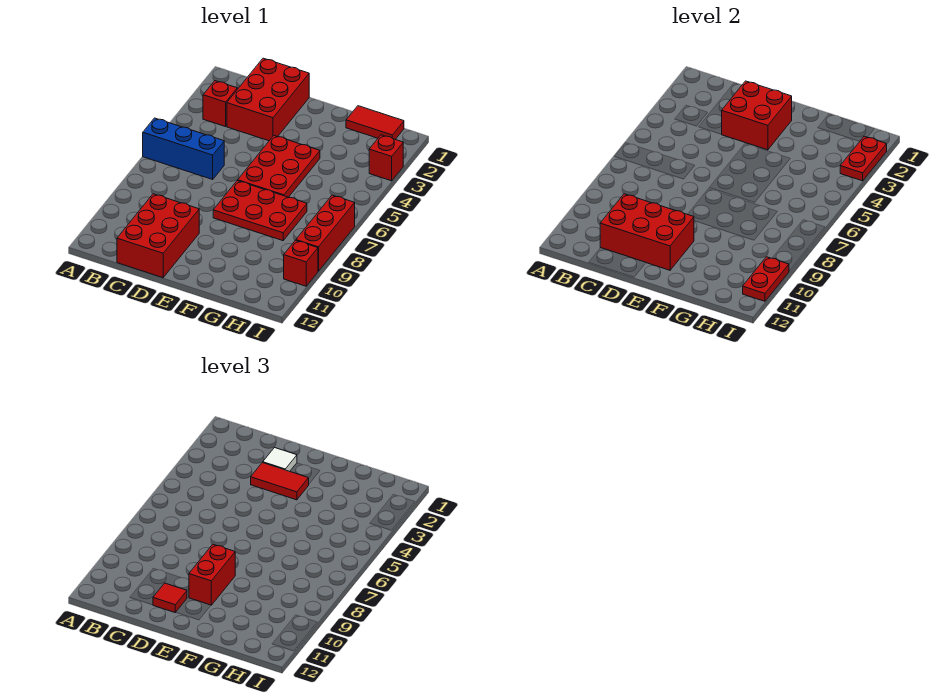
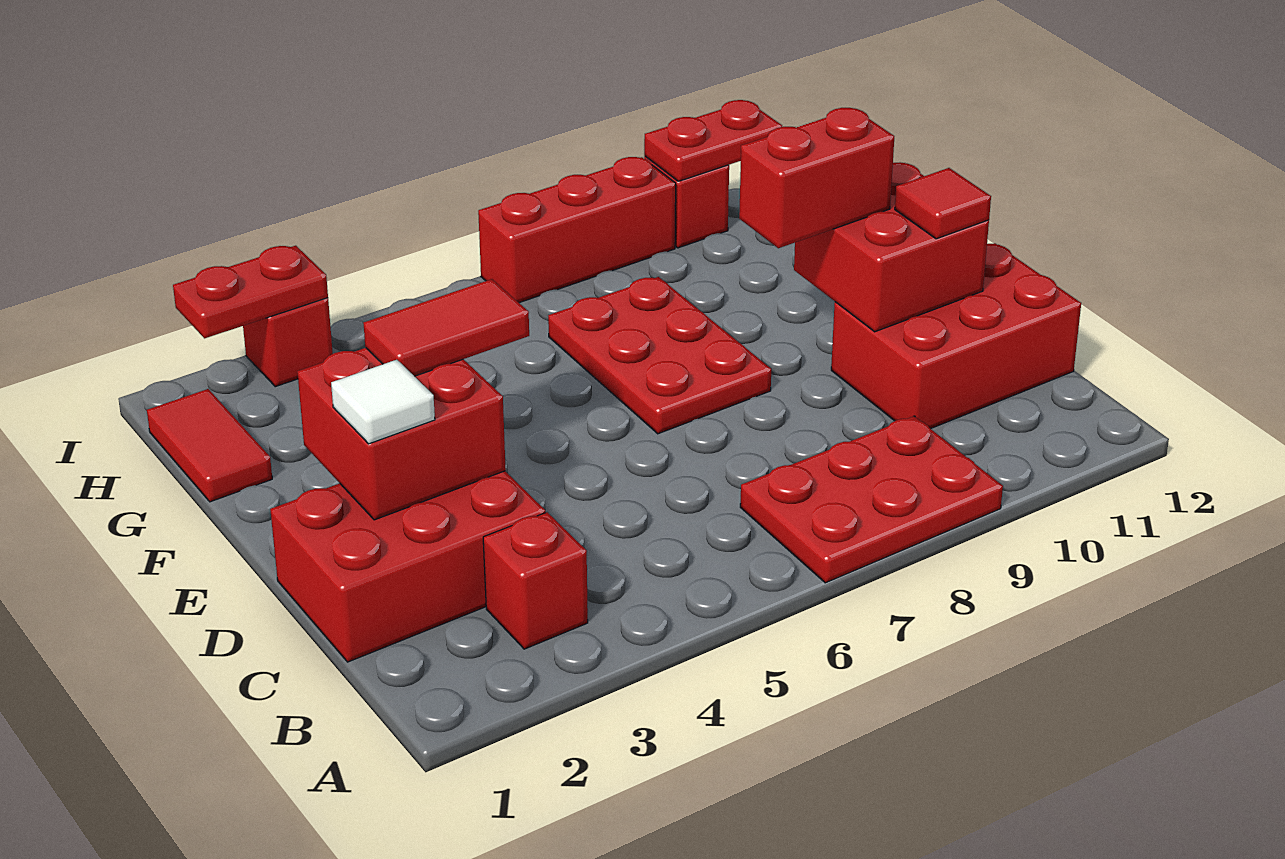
blue 1x3 brick [143,118,224,179] -> none
red 2x3 brick [600,194,694,270] -> red 2x2 brick [794,162,989,332]
red 1x2 tile [251,463,309,500] -> red 1x2 tile turned to [363,279,529,376]
red 2x3 plate [238,136,320,197] -> red 2x3 plate moved to [740,416,1003,583]

